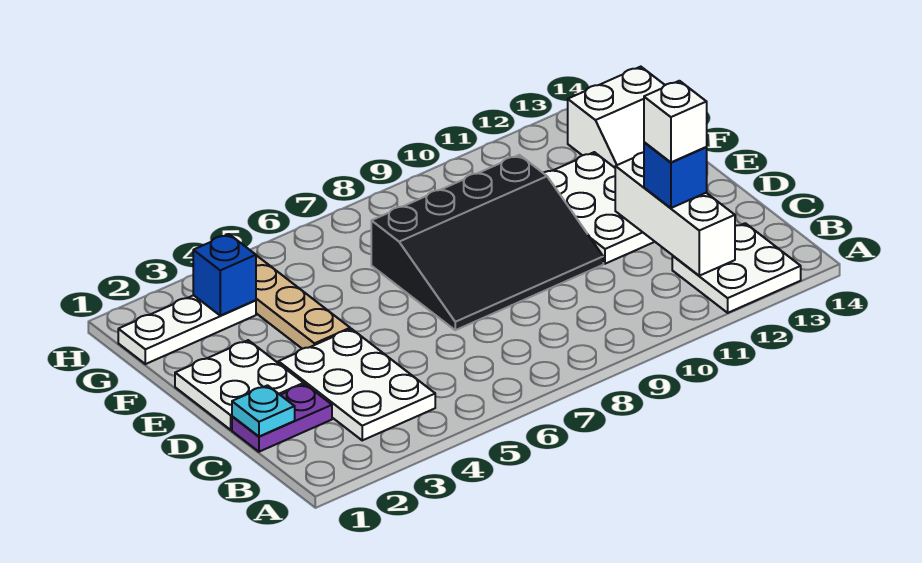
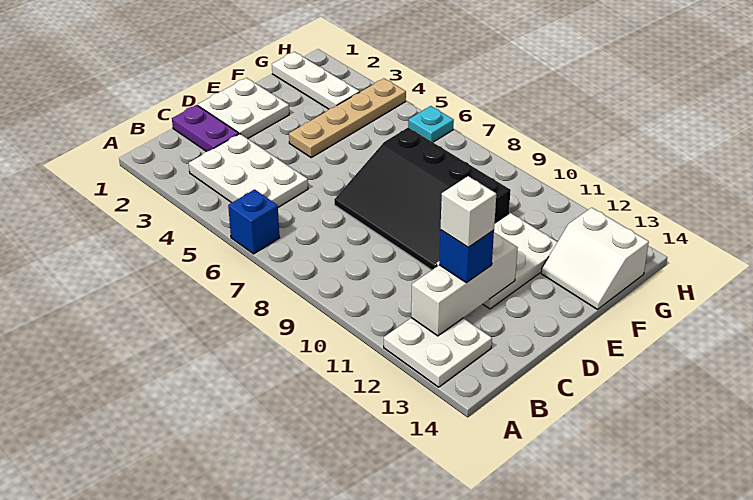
white 2x3 plate [278,329,435,440] -> white 2x3 plate turned to [189,134,308,207]
cyan 1x1 plate [232,385,295,436] -> cyan 1x1 plate moved to [408,106,454,142]
blue 1x1 brick [193,234,256,316] -> blue 1x1 brick moved to [228,189,280,254]

